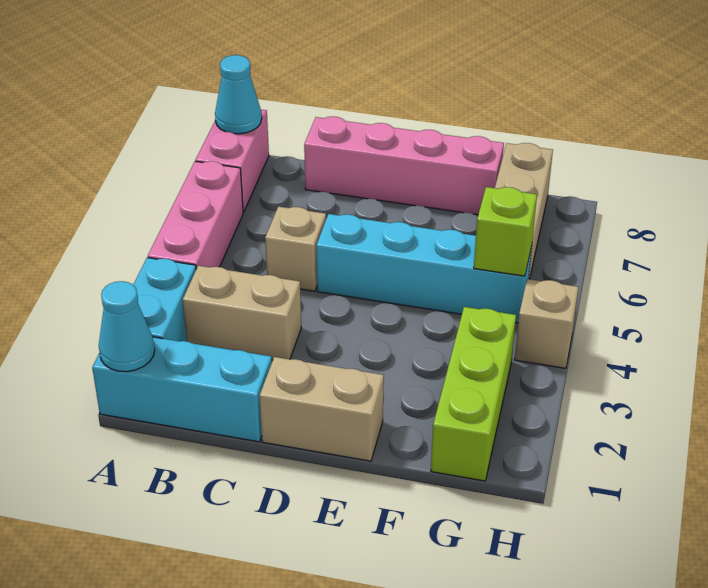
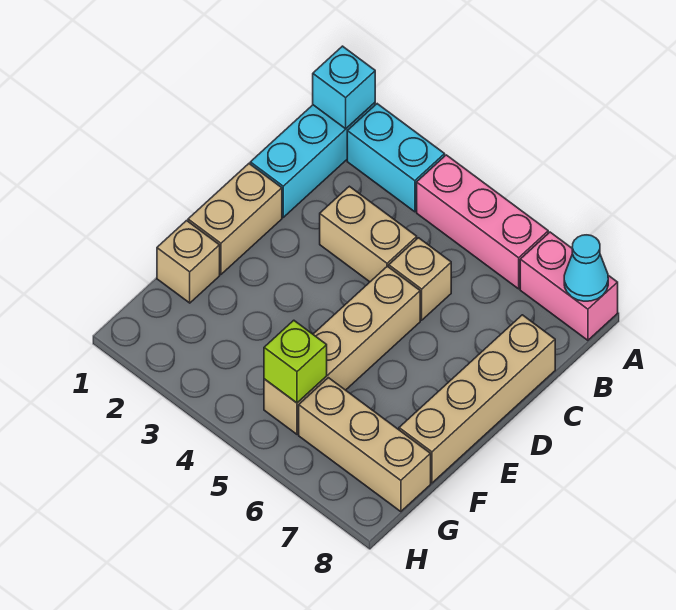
cyan 1x1 cone [99,281,155,372] -> cyan 1x1 brick [313,46,375,129]
tan 1x2 brick [183,266,302,360] -> tan 1x2 brick turned to [320,186,417,282]
pink 1x4 brick [304,116,504,215] -> tan 1x4 brick [399,315,555,483]
cyan 1x4 brick [316,214,532,323] -> tan 1x4 brick [264,266,420,434]
lime 1x3 brick [431,307,516,481] -> none
tan 1x1 brick [515,279,578,368] -> tan 1x1 brick moved to [157,221,220,303]

